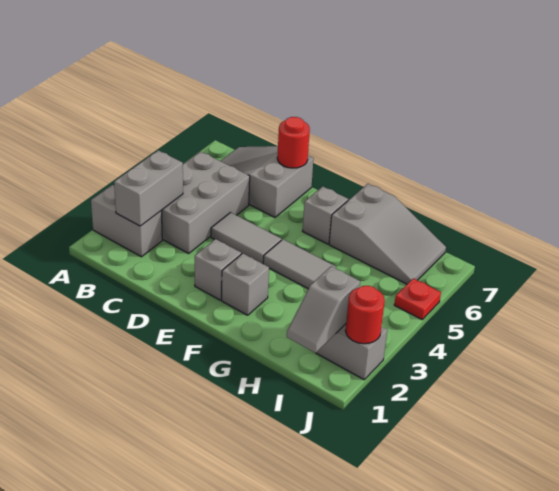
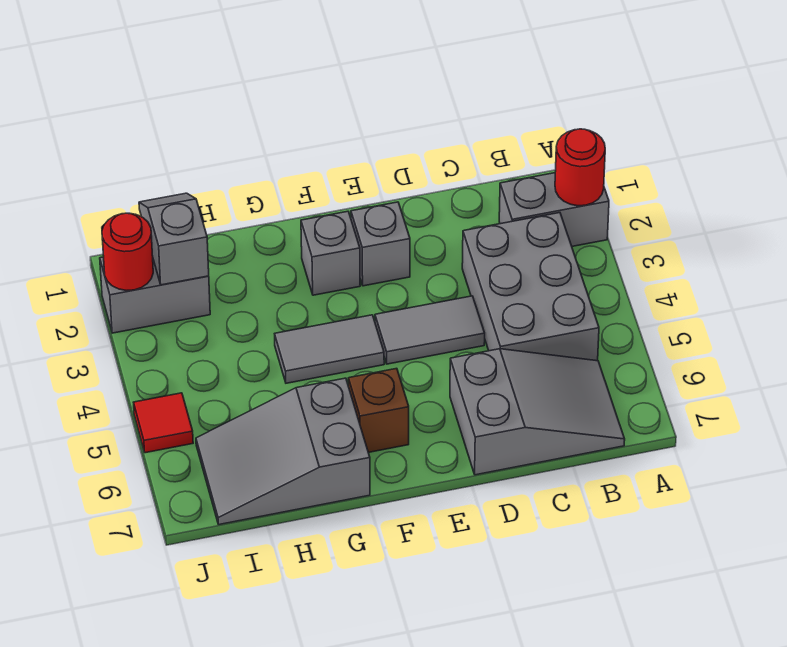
grey 1x2 brick [114,150,183,226] -> none
red 1x1 round brick [277,117,310,168] -> red 1x1 round brick moved to [555,129,605,206]
grey 1x1 brick [303,186,348,244] -> brown 1x1 brick [348,368,409,452]
red 1x1 plate [394,278,441,319] -> red 1x1 tile [133,393,193,453]

